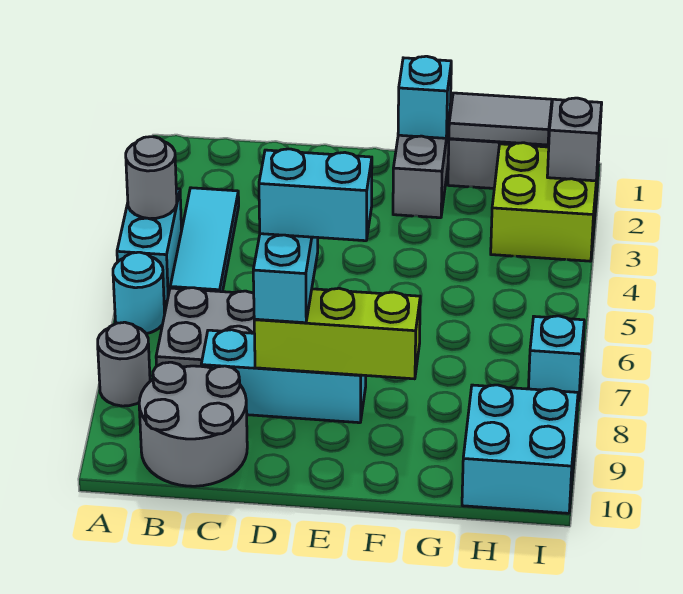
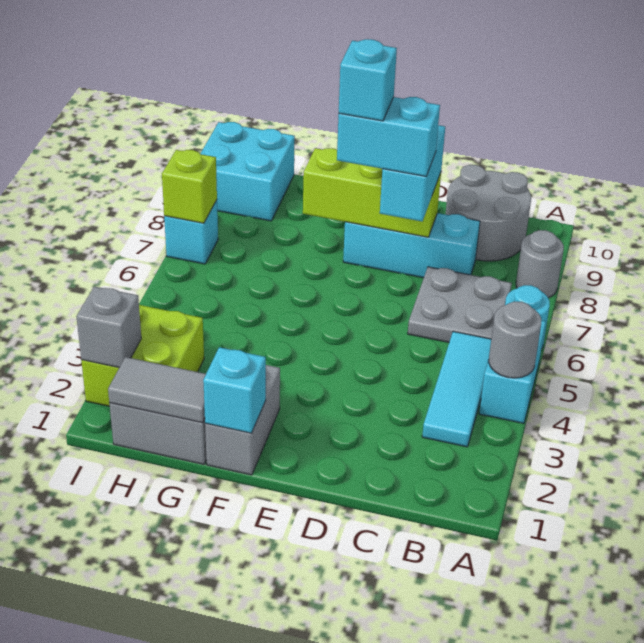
none -> cyan 1x1 brick [339,39,397,121]
none -> lime 1x1 brick [162,150,217,223]

